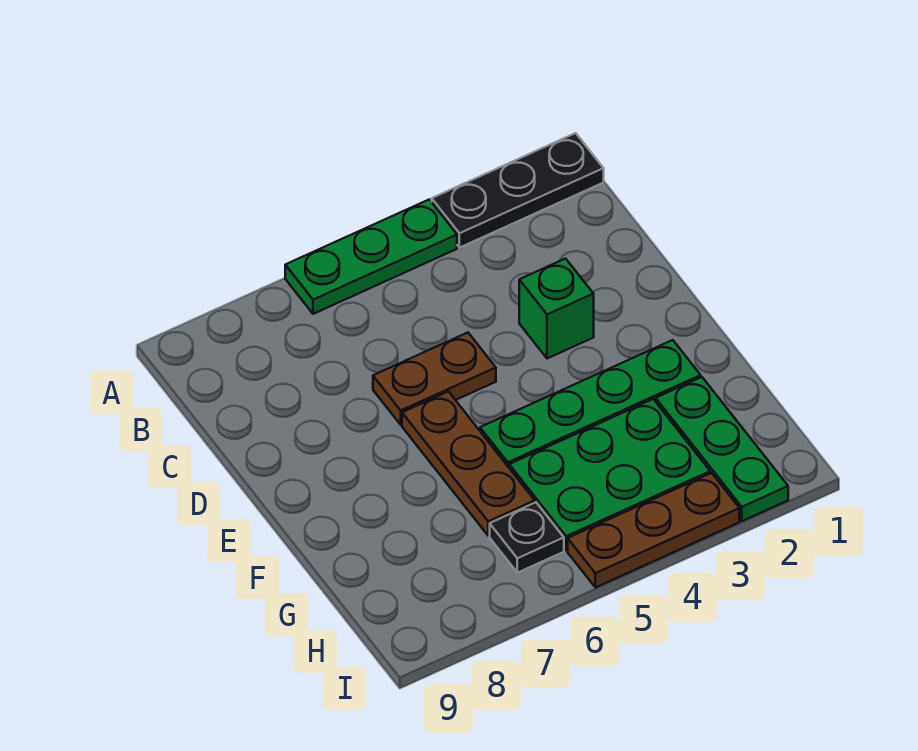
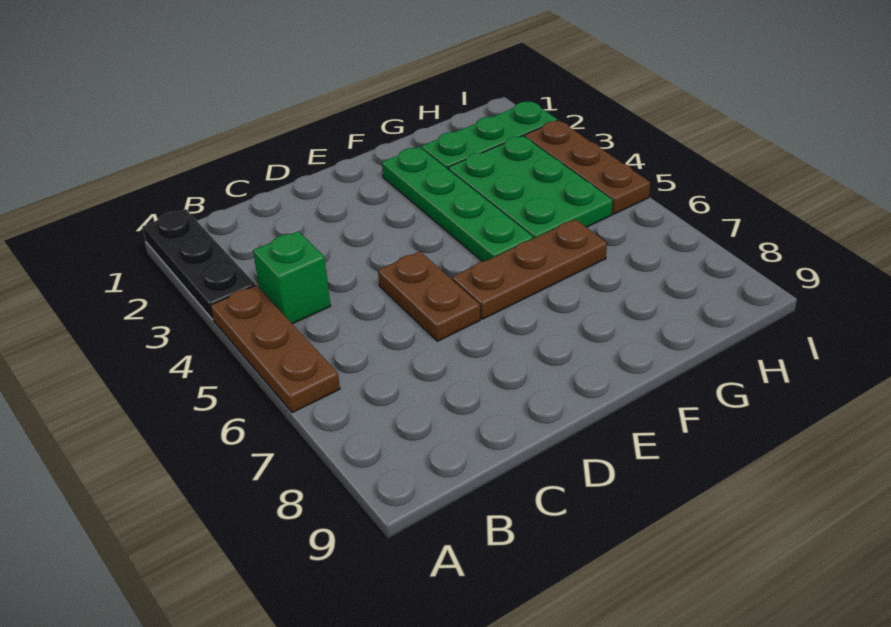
green 1x3 plate [285,200,457,314] -> brown 1x3 plate [210,285,340,413]
green 1x1 brick [519,259,594,359] -> green 1x1 brick moved to [253,231,330,324]
black 1x1 plate [490,502,564,573] -> none

